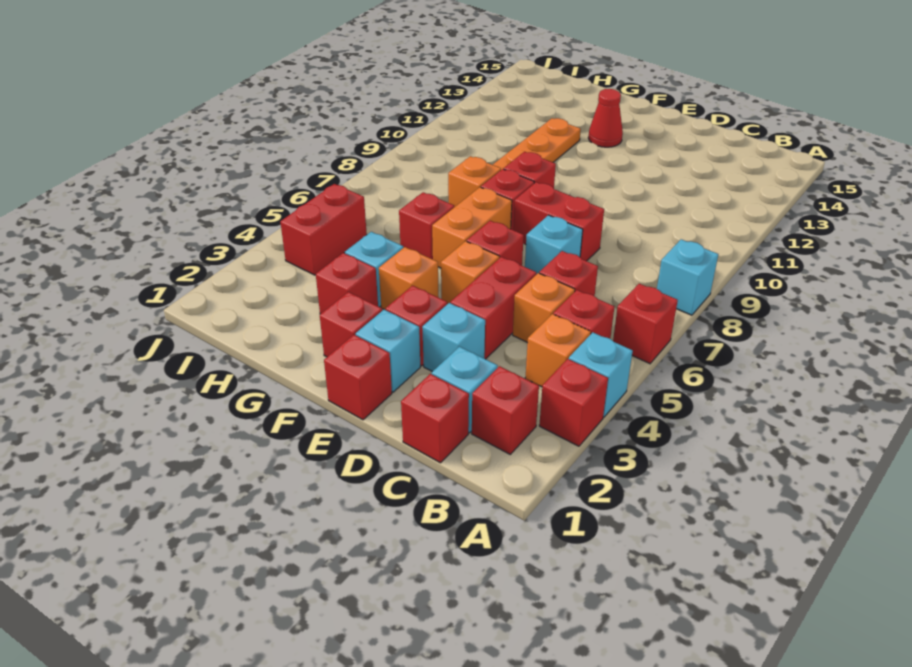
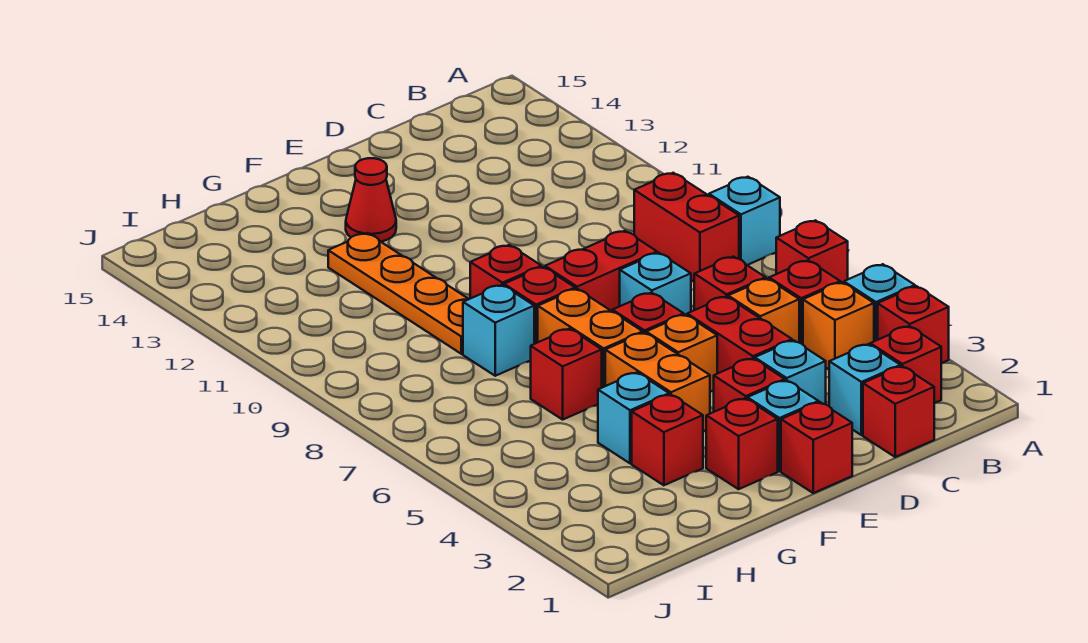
orange 1x1 brick [379,247,439,310] -> orange 1x2 brick [605,332,710,431]
orange 1x1 brick [448,156,501,207] -> cyan 1x1 brick [463,285,534,376]
red 1x2 brick [280,184,367,275] -> red 1x2 brick moved to [634,173,739,282]

